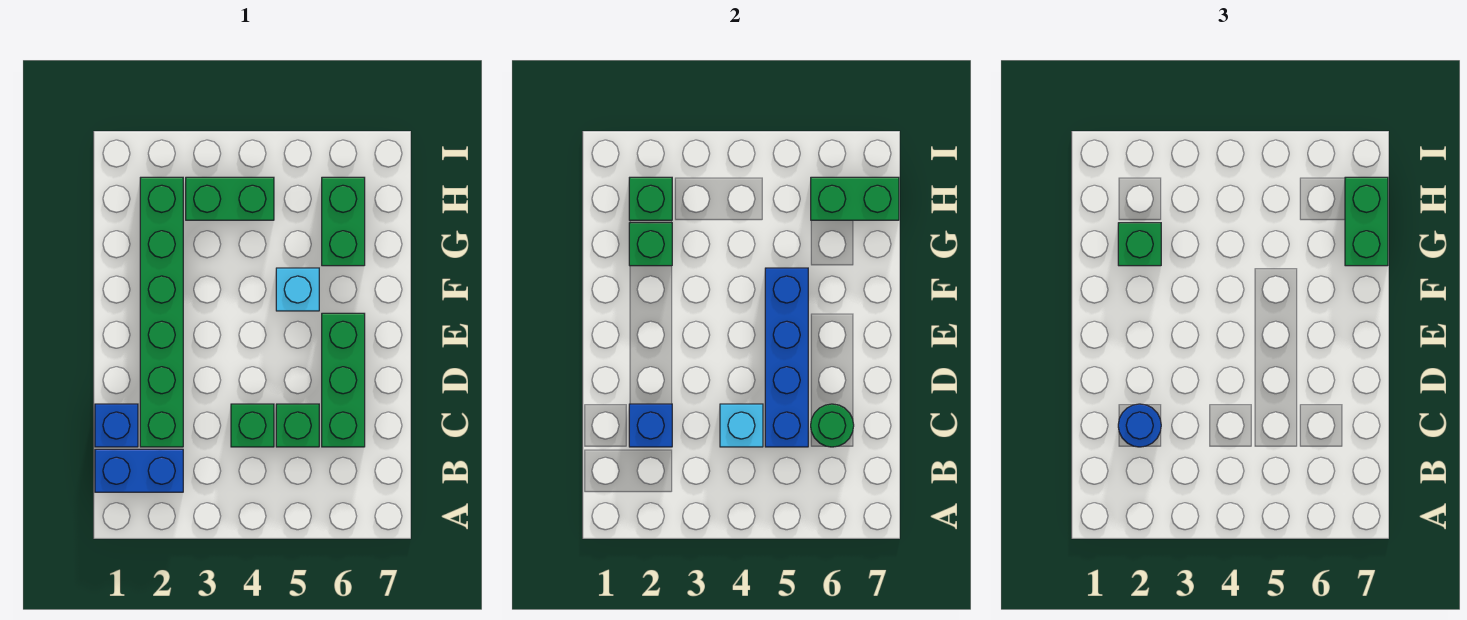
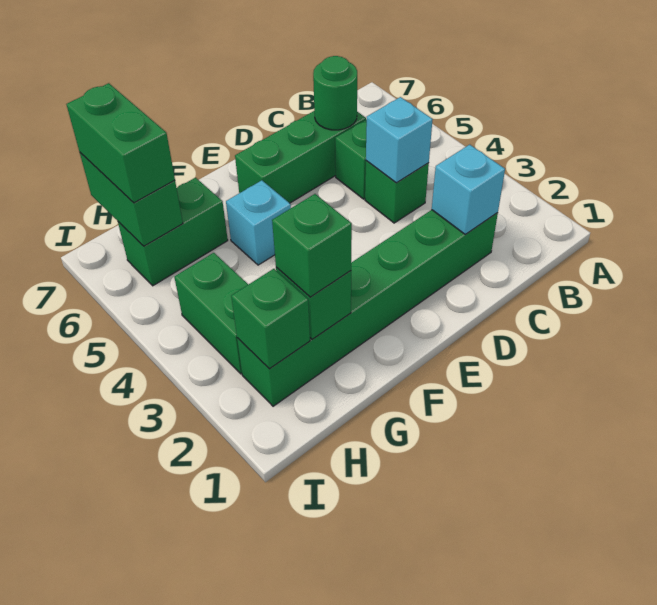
blue 1x2 brick [95,449,183,492] -> none
blue 1x1 brick [95,404,138,447] -> none
blue 1x1 brick [629,404,672,447] -> cyan 1x1 brick [432,145,505,234]
blue 1x1 round brick [1118,404,1161,447] -> none
blue 1x4 brick [765,268,808,447] -> none
green 1x2 brick [1345,177,1388,266] -> green 1x2 brick turned to [67,83,175,203]

